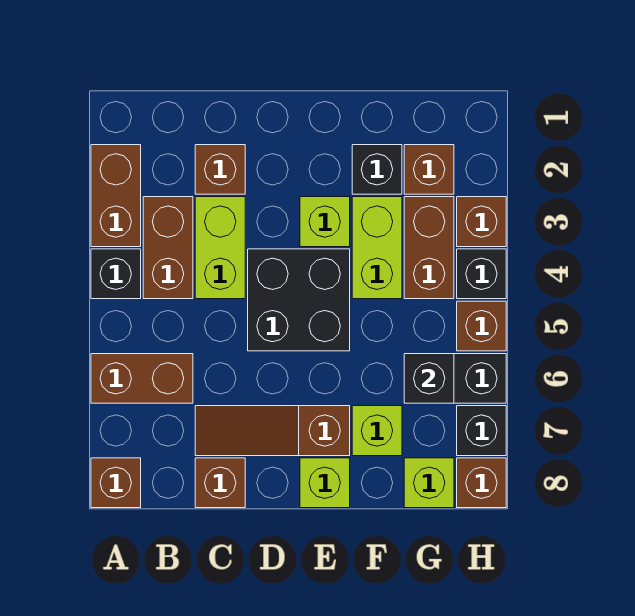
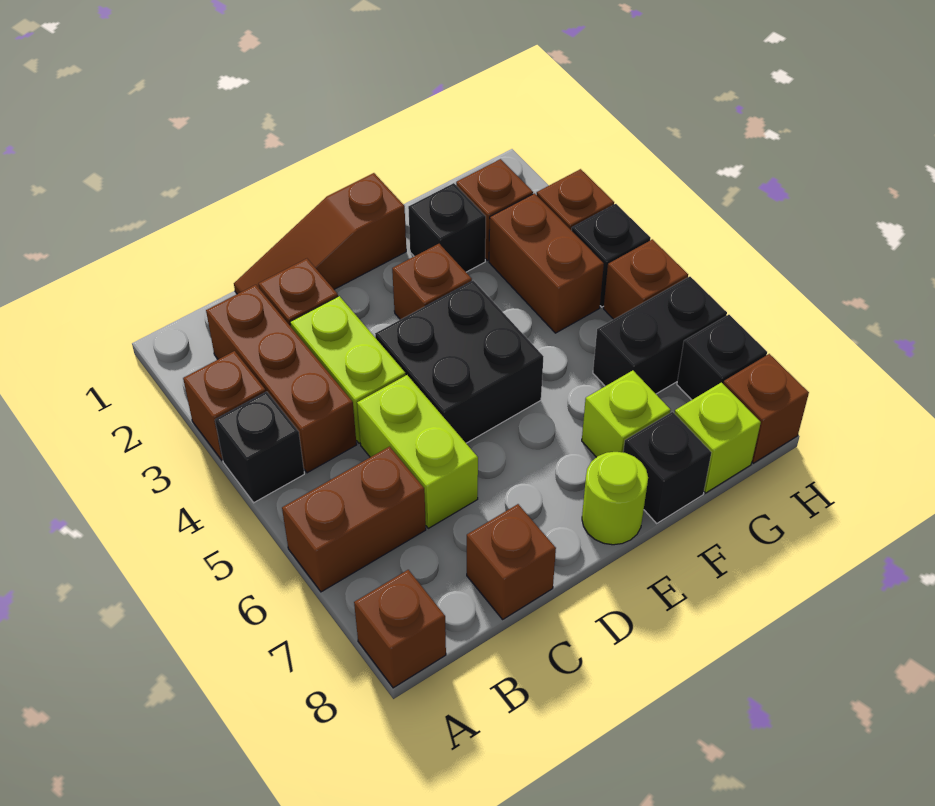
brown 1x2 brick [91,145,141,247] -> brown 1x1 brick [183,351,266,460]
brown 1x2 brick [143,197,193,299] -> brown 1x3 brick [206,285,357,473]
brown 1x3 slope [195,406,350,456] -> brown 1x3 slope moved to [234,173,406,294]
lime 1x1 brick [300,197,350,247] -> brown 1x1 brick [392,244,472,320]
lime 1x1 brick [300,458,350,508] -> lime 1x1 round brick [582,452,648,545]
lime 1x2 brick [352,197,402,299] -> lime 1x2 brick moved to [357,375,478,528]
black 1x1 brick [404,354,454,403] -> black 1x1 brick moved to [623,412,711,523]

